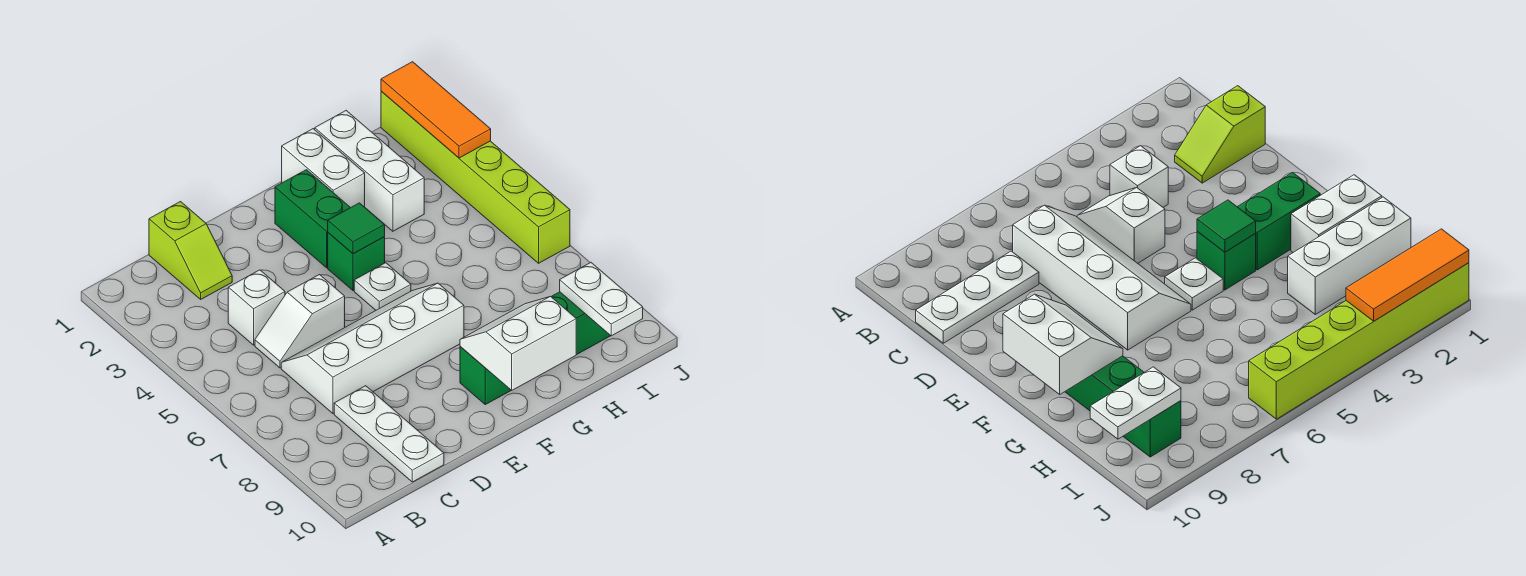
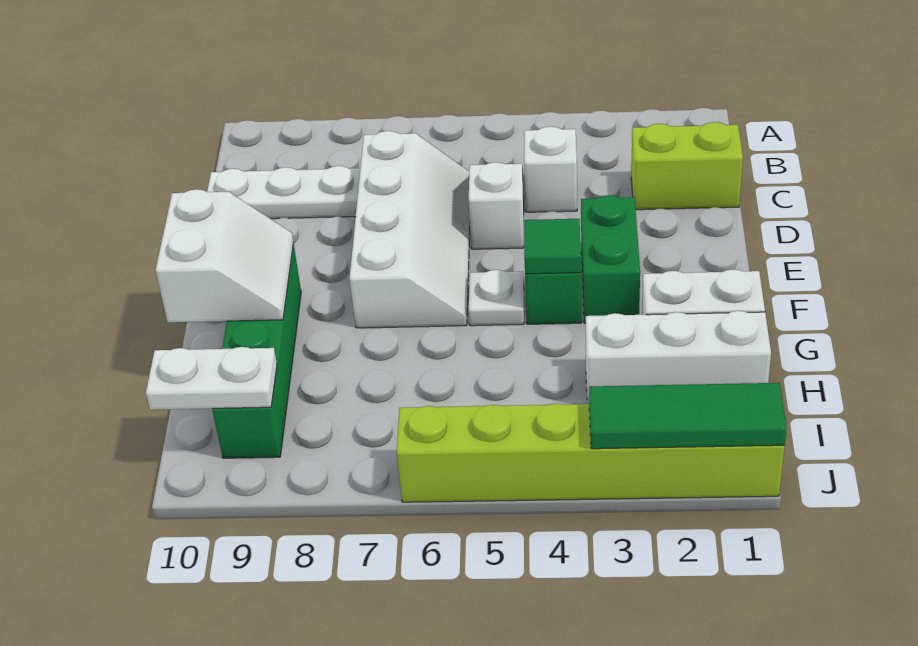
lime 1x2 slope [149,202,232,299] -> lime 1x2 brick [631,122,743,210]
green 1x2 brick [275,170,350,268] -> green 1x2 brick turned to [581,195,640,323]
orange 1x3 tile [381,62,491,158] -> green 1x3 tile [589,383,787,449]

